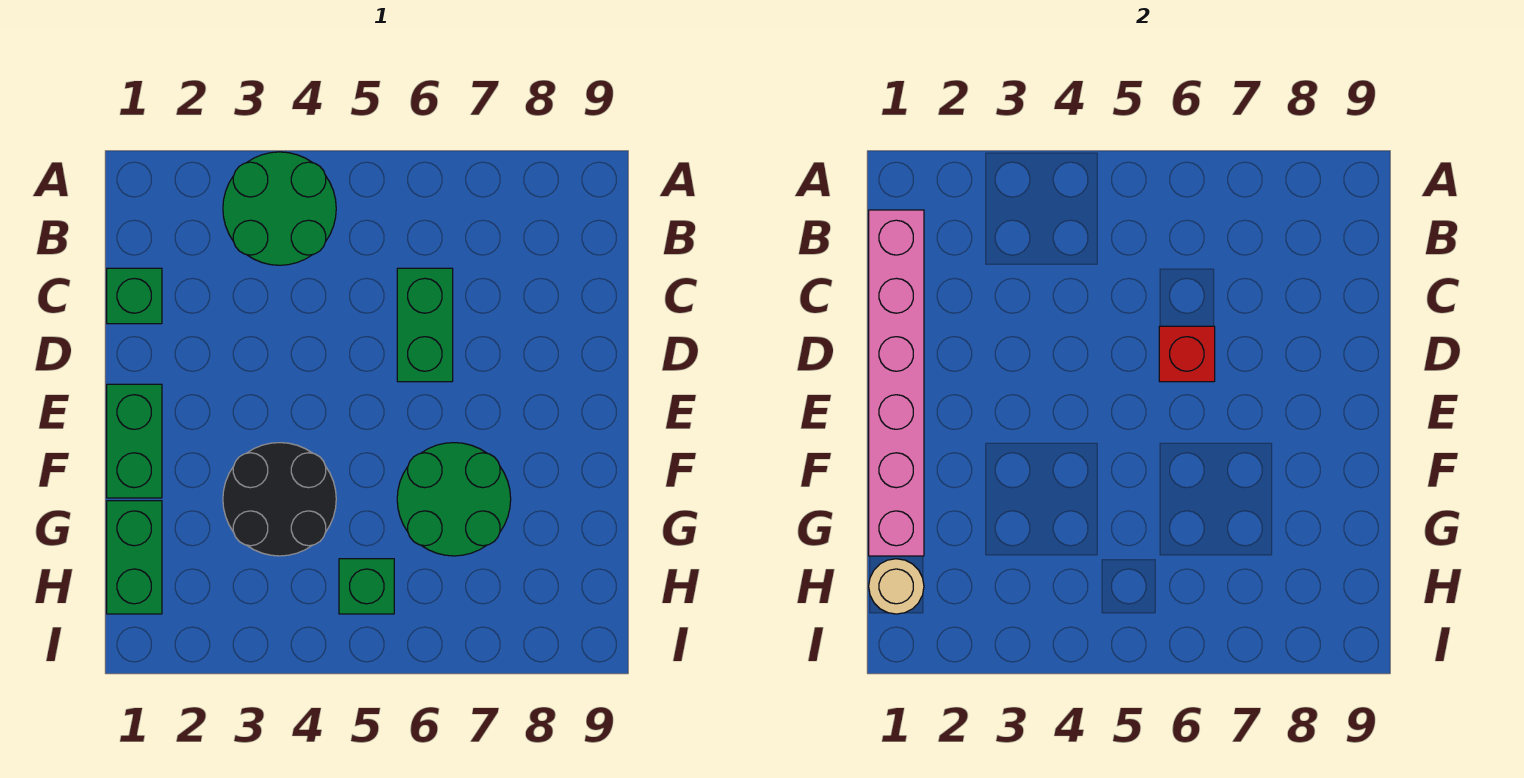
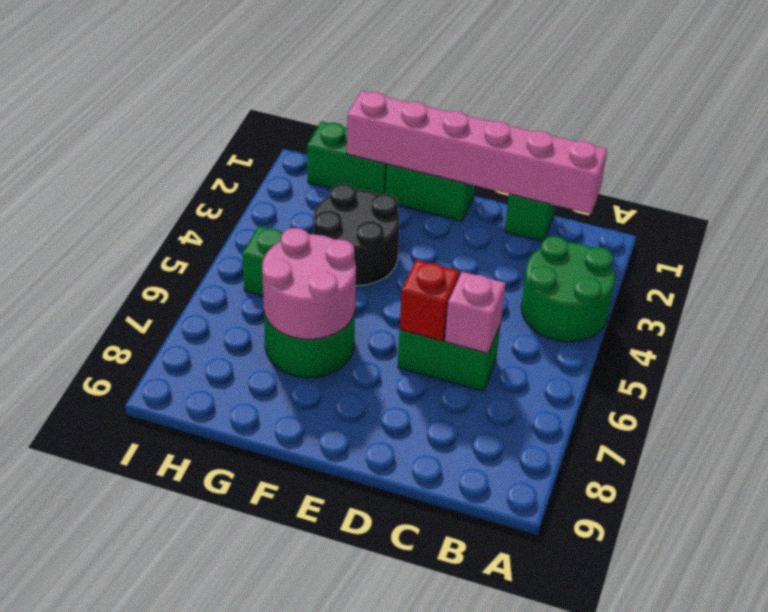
none -> pink 1x1 brick [445,272,506,353]
none -> pink 2x2 round brick [262,228,356,339]
tan 1x1 round brick [869,559,924,614] -> none

